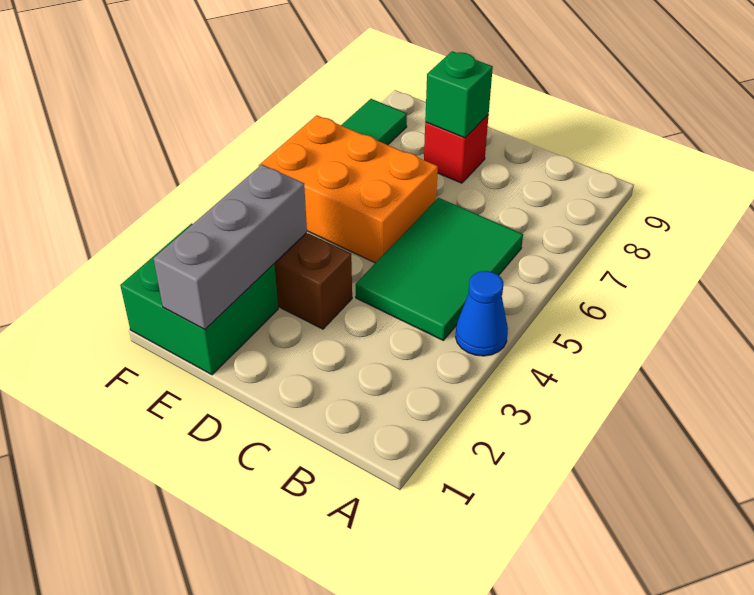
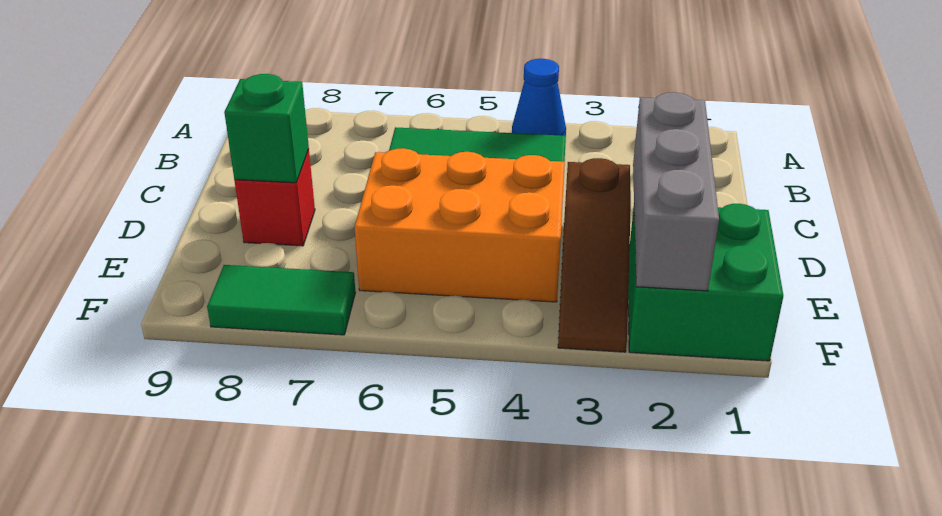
orange 2x3 brick [259,115,438,263] -> orange 2x3 brick turned to [355,148,565,302]
grey 1x3 brick [153,165,307,329] -> grey 1x3 brick turned to [633,92,719,291]

